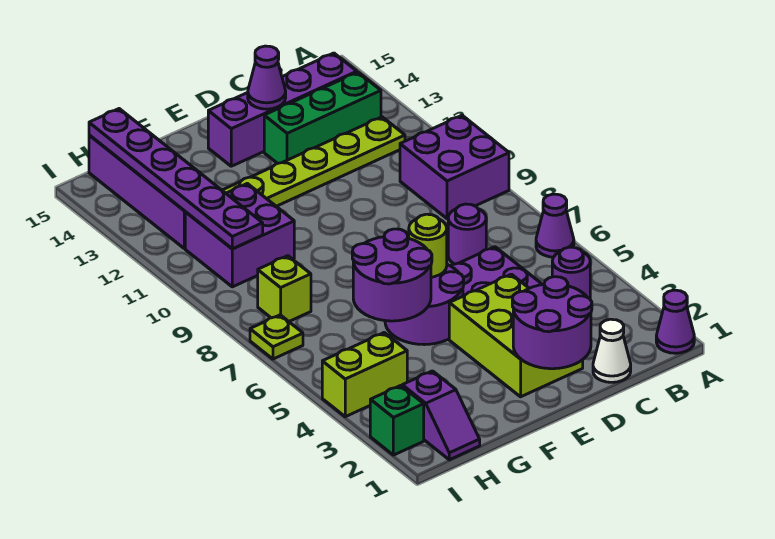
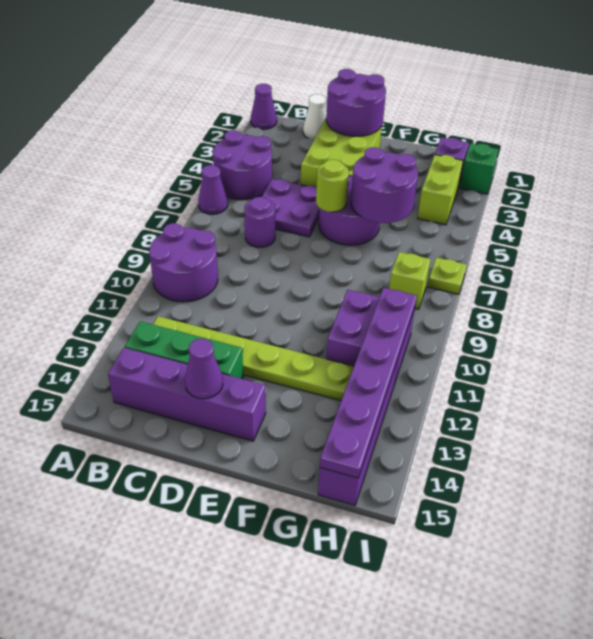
purple 2x2 brick [400,115,509,219] -> purple 2x2 round brick [149,223,218,302]
purple 1x1 round brick [552,247,590,299] -> purple 2x2 round brick [213,130,272,200]
lime 1x2 brick [322,333,407,417] -> lime 1x2 brick turned to [418,155,463,225]

